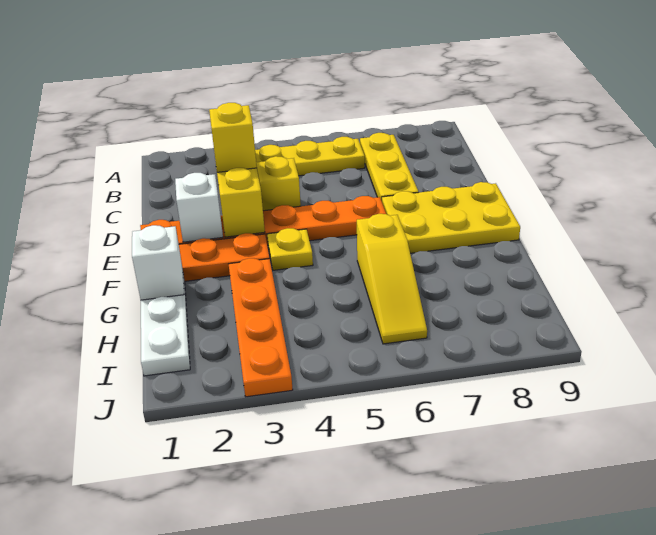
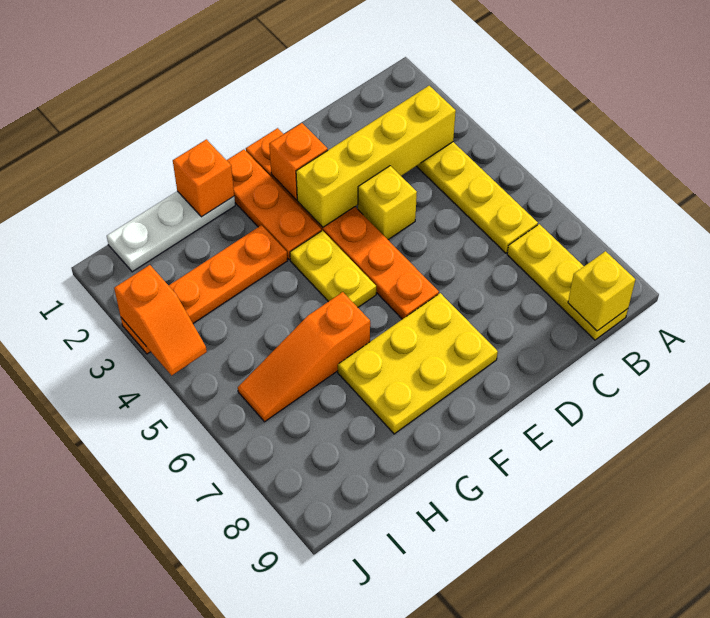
yellow 1x3 plate [360,133,419,201] -> yellow 1x3 plate turned to [507,224,628,340]
yellow 1x1 brick [209,103,257,172] -> yellow 1x1 brick moved to [568,251,635,331]
white 1x1 brick [175,173,223,242] -> orange 1x1 brick [269,123,328,200]
yellow 2x3 plate [382,182,520,253] -> yellow 2x3 plate turned to [338,293,498,434]
yellow 1x1 plate [267,228,313,270] -> yellow 1x2 plate [290,231,376,307]
white 1x1 brick [132,225,184,300] -> orange 1x1 brick [173,139,234,217]
yellow 1x3 slope [357,214,427,344] -> orange 1x3 slope [238,292,370,422]
none -> orange 1x2 slope [114,265,207,375]

